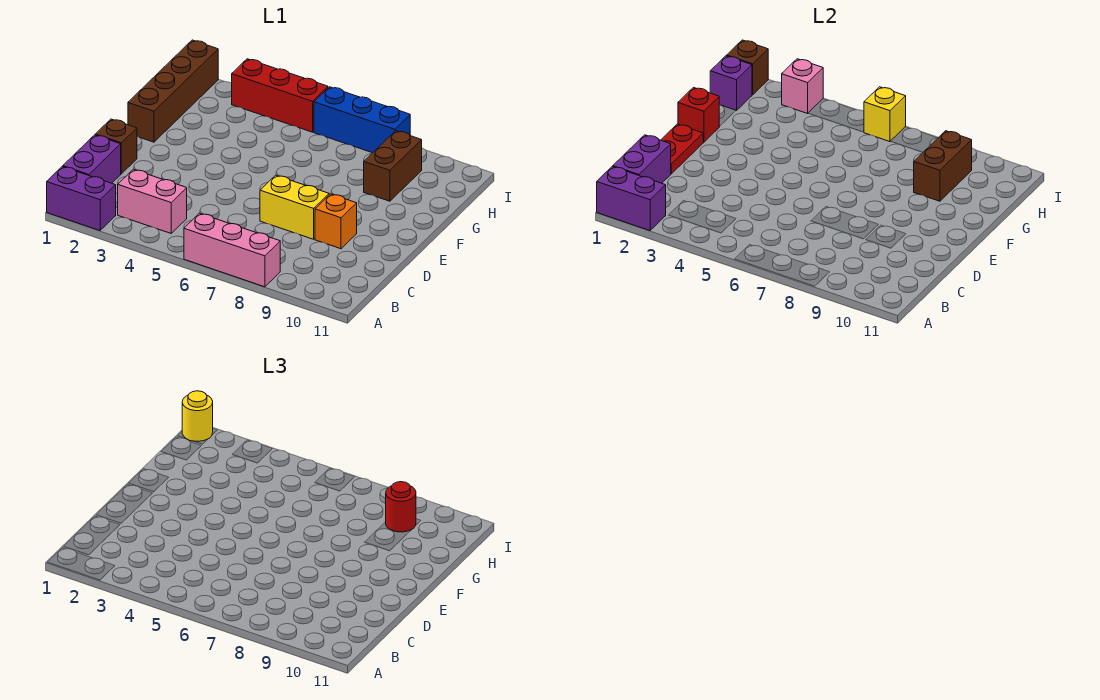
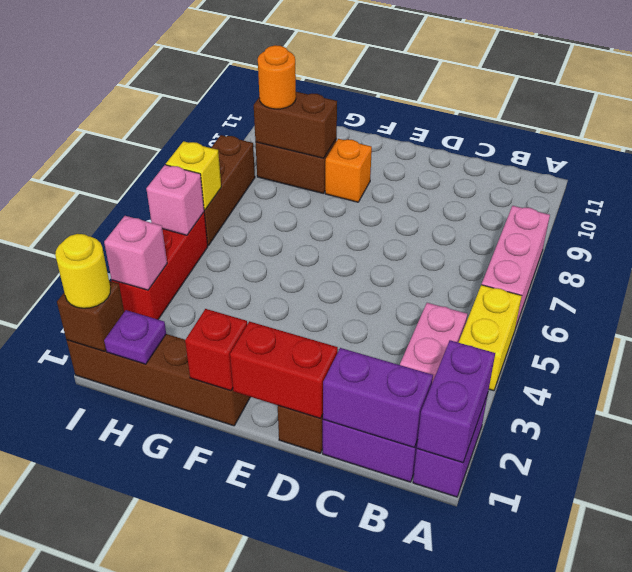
red 1x2 plate [661,124,703,174] -> red 1x2 brick [230,321,338,419]
yellow 1x2 brick [260,175,329,239] -> yellow 1x2 brick moved to [459,285,522,391]
orange 1x1 brick [315,194,357,249] -> orange 1x1 brick moved to [325,139,372,202]
purple 1x1 brick [710,56,752,111] -> purple 1x1 plate [104,310,166,364]
red 1x1 round brick [386,482,416,532] -> orange 1x1 round brick [258,45,296,109]
none -> pink 1x1 brick [146,165,204,235]
blue 1x3 brick [314,87,410,153] -> brown 1x3 brick [204,135,255,246]

